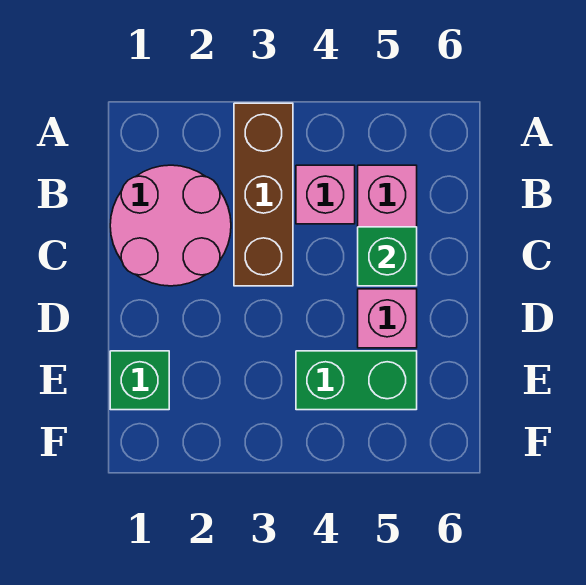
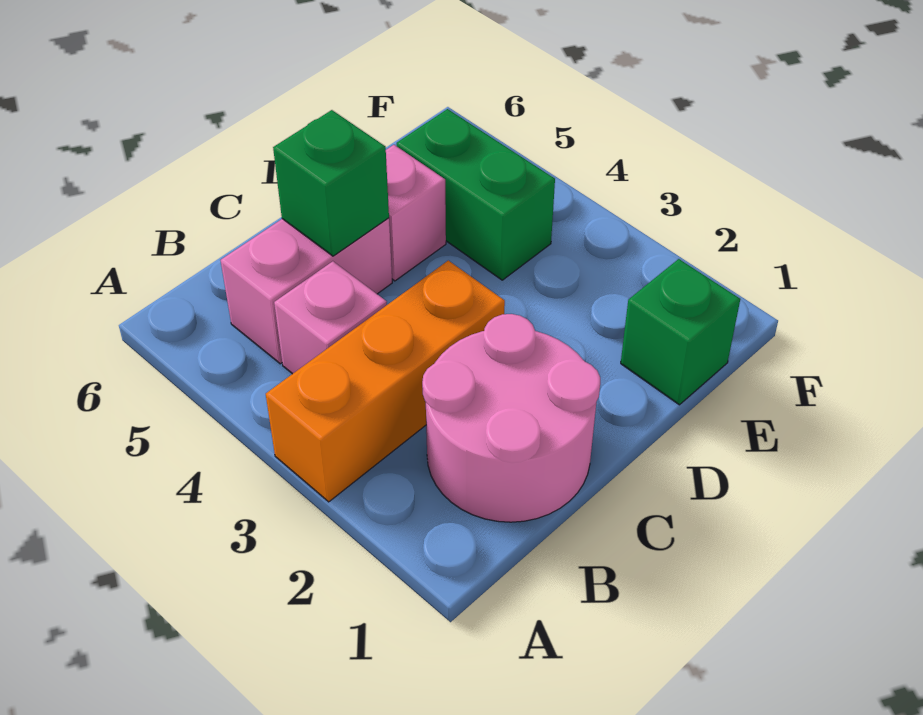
brown 1x3 brick [234,103,293,286] -> orange 1x3 brick [266,260,505,502]

